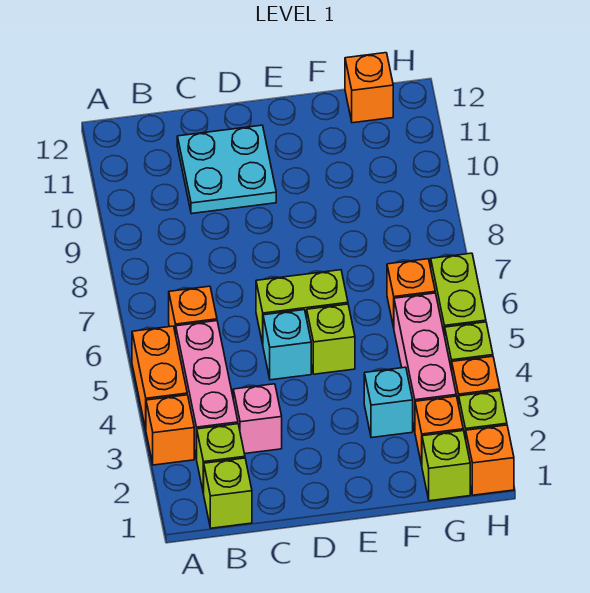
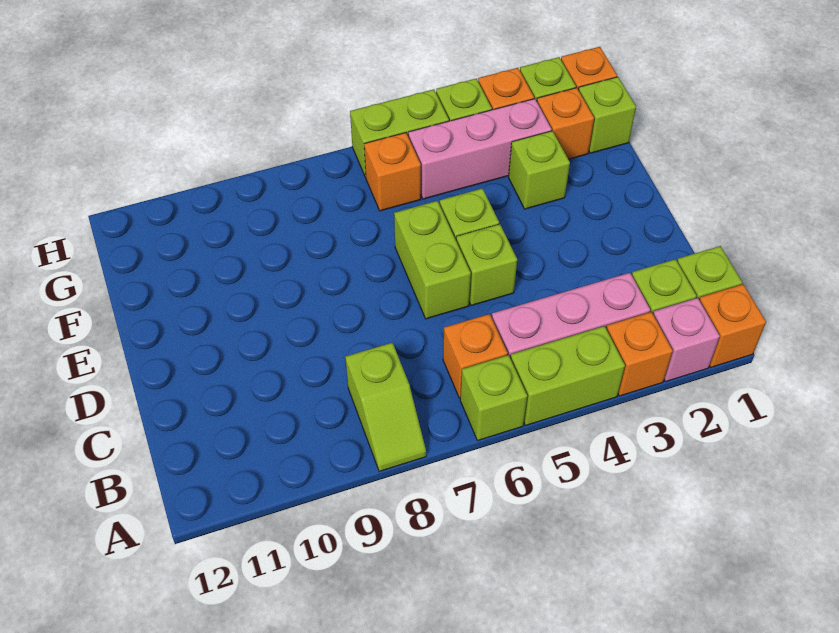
orange 1x2 brick [132,326,187,429] -> lime 1x2 brick [510,326,625,426]
none -> lime 1x1 brick [460,355,527,441]
none -> lime 1x2 slope [345,343,426,471]
pink 1x1 brick [233,384,282,454] -> pink 1x1 brick moved to [653,298,720,382]
cyan 2x2 plate [177,125,276,214] -> none
cyan 1x1 brick [263,310,311,380] -> lime 1x1 brick [456,224,517,306]
cyan 1x1 brick [364,367,413,438] -> lime 1x1 brick [508,131,570,209]
orange 1x1 brick [345,53,393,123] -> orange 1x1 brick moved to [699,284,766,367]

